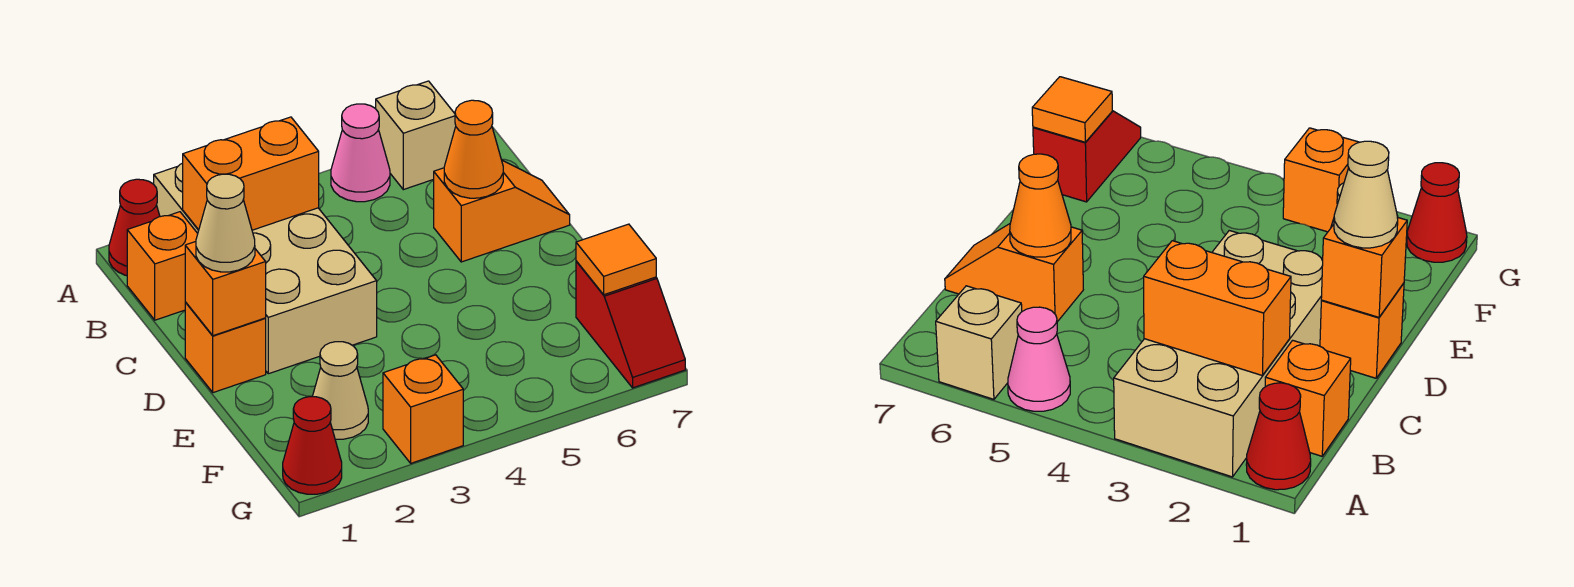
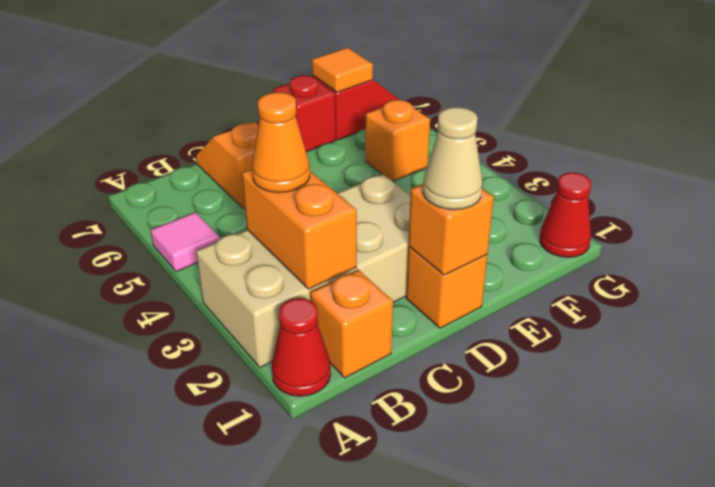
pink 1x1 cone [331,104,390,202] -> pink 1x1 tile [151,212,220,272]
tan 1x1 brick [376,81,456,190] -> none
orange 1x1 cone [444,100,503,198] -> orange 1x1 cone moved to [252,92,310,193]
none -> red 1x1 brick [274,76,336,152]
tan 1x1 cone [312,342,368,439] -> none
orange 1x1 brick [383,355,463,463] -> orange 1x1 brick moved to [365,100,430,182]

